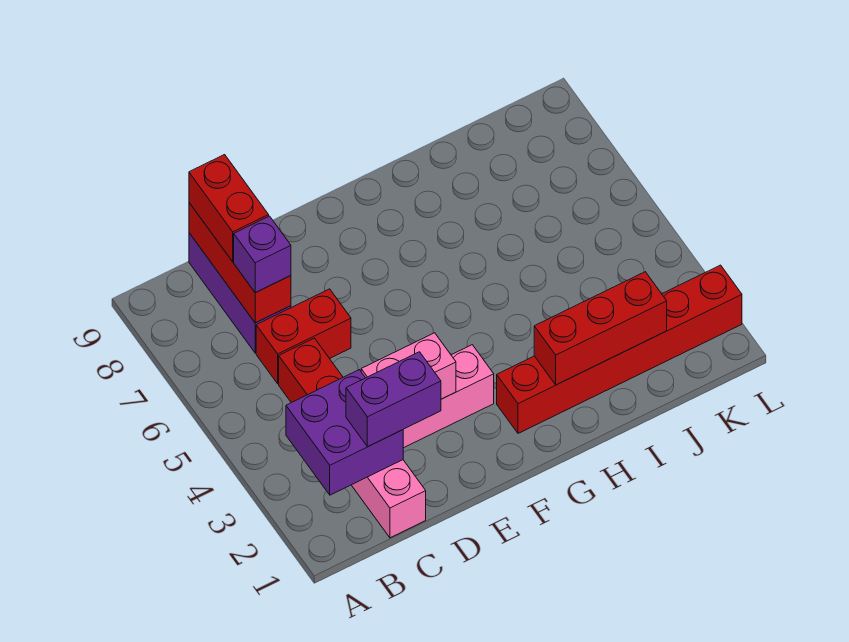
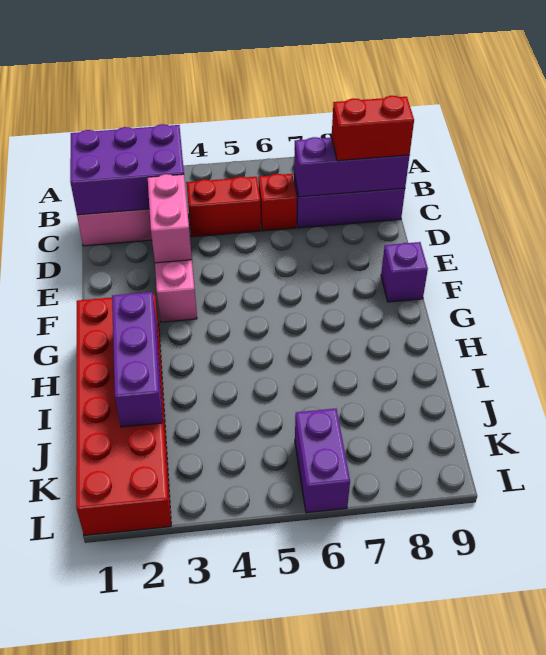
purple 2x2 brick [286,370,403,495] -> purple 2x3 brick [70,124,184,215]
purple 1x2 brick [346,352,441,447] -> purple 1x2 brick moved to [295,409,350,513]
red 1x2 brick [256,289,351,384] -> red 1x1 brick [258,174,297,231]
red 1x3 brick [189,203,291,323] -> purple 1x3 brick [294,137,410,197]
purple 1x1 brick [234,216,291,293] -> purple 1x1 brick moved to [381,242,428,302]
red 1x6 brick [497,265,742,433] -> red 2x6 brick [76,294,171,536]
red 1x3 brick [534,272,667,385] -> purple 1x3 brick [112,292,163,427]

